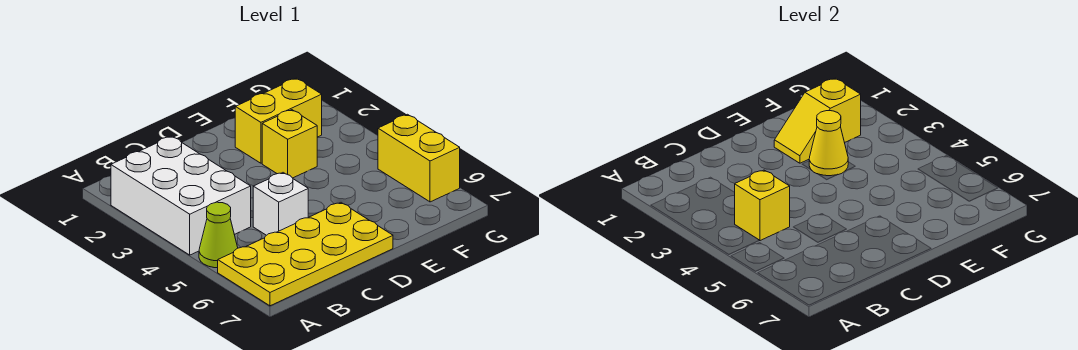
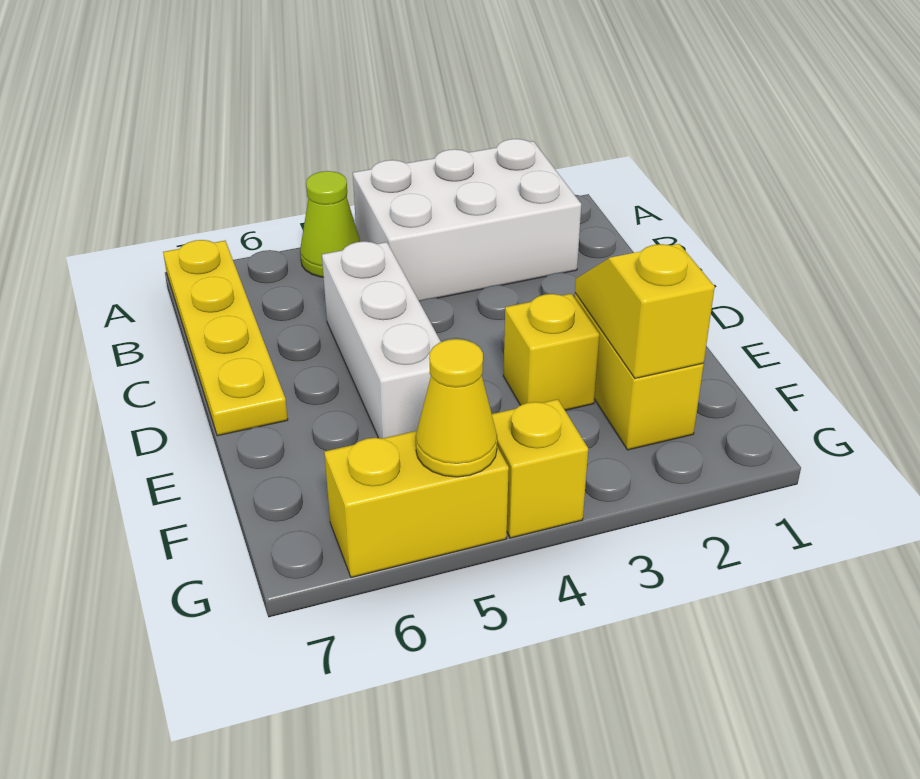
yellow 2x4 plate [218,203,393,306] -> yellow 1x4 plate [163,240,288,436]
yellow 1x1 brick [735,170,790,241] -> yellow 1x1 brick moved to [492,399,588,538]
white 1x1 brick [253,173,308,235] -> white 1x3 brick [322,241,441,438]
yellow 1x1 cone [809,111,848,176] -> yellow 1x1 cone moved to [416,339,497,477]

